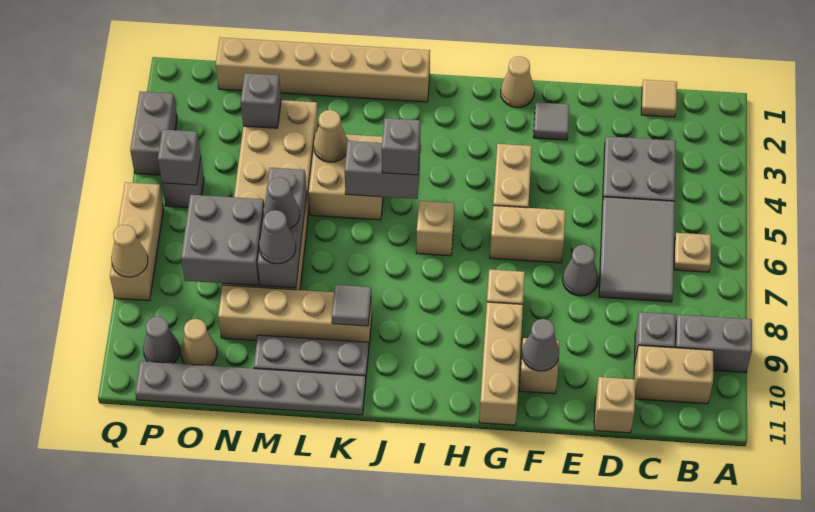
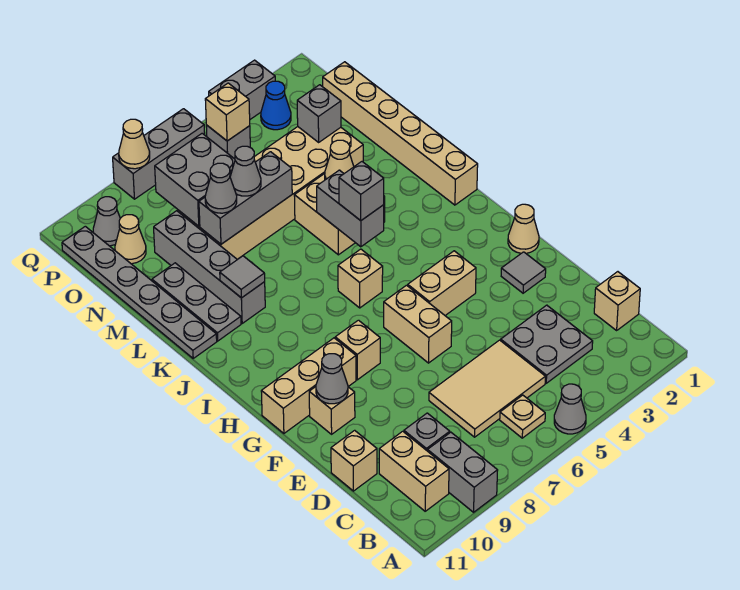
tan 1x1 tile [641,80,677,117] -> tan 1x1 brick [594,272,640,330]
grey 2x3 tile [599,197,675,302] -> tan 2x3 tile [429,340,545,437]
grey 1x1 cone [563,245,598,296] -> grey 1x1 cone moved to [554,384,586,434]
tan 1x4 brick [218,285,372,343] -> grey 1x4 brick [154,211,265,323]
none -> blue 1x1 cone [261,81,291,130]
grey 1x1 brick [158,129,201,185] -> tan 1x1 brick [205,83,250,141]
tan 1x3 brick [110,182,164,301] -> grey 1x3 brick [113,109,205,199]

